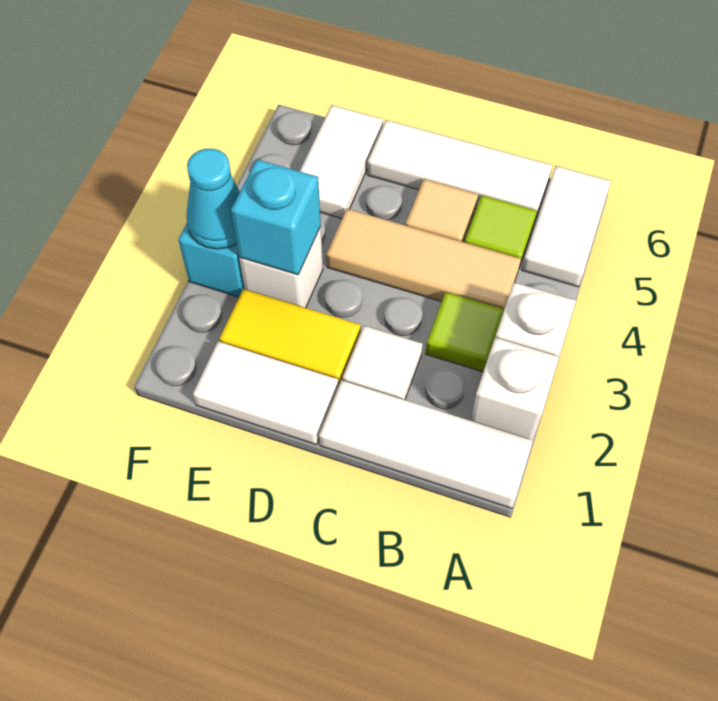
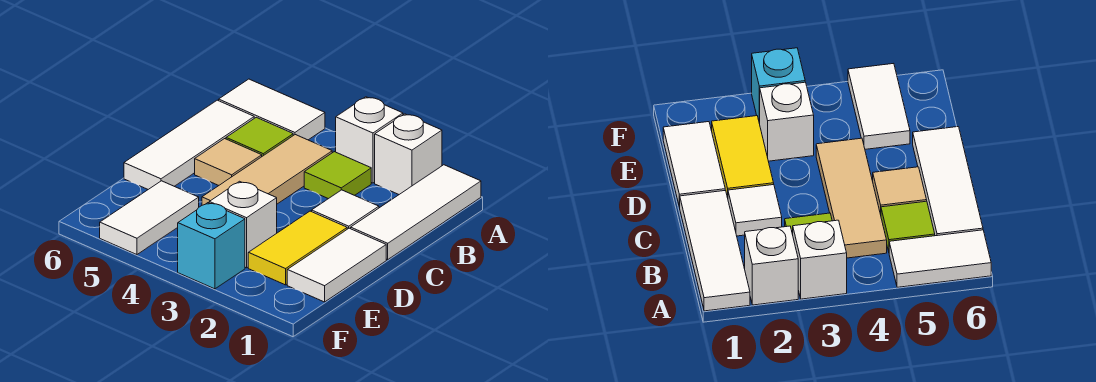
cyan 1x1 brick [231,159,321,275] -> none
white 1x2 tile [300,105,383,219] -> white 1x2 tile turned to [100,181,199,255]
cyan 1x1 cone [187,149,240,249] -> none

